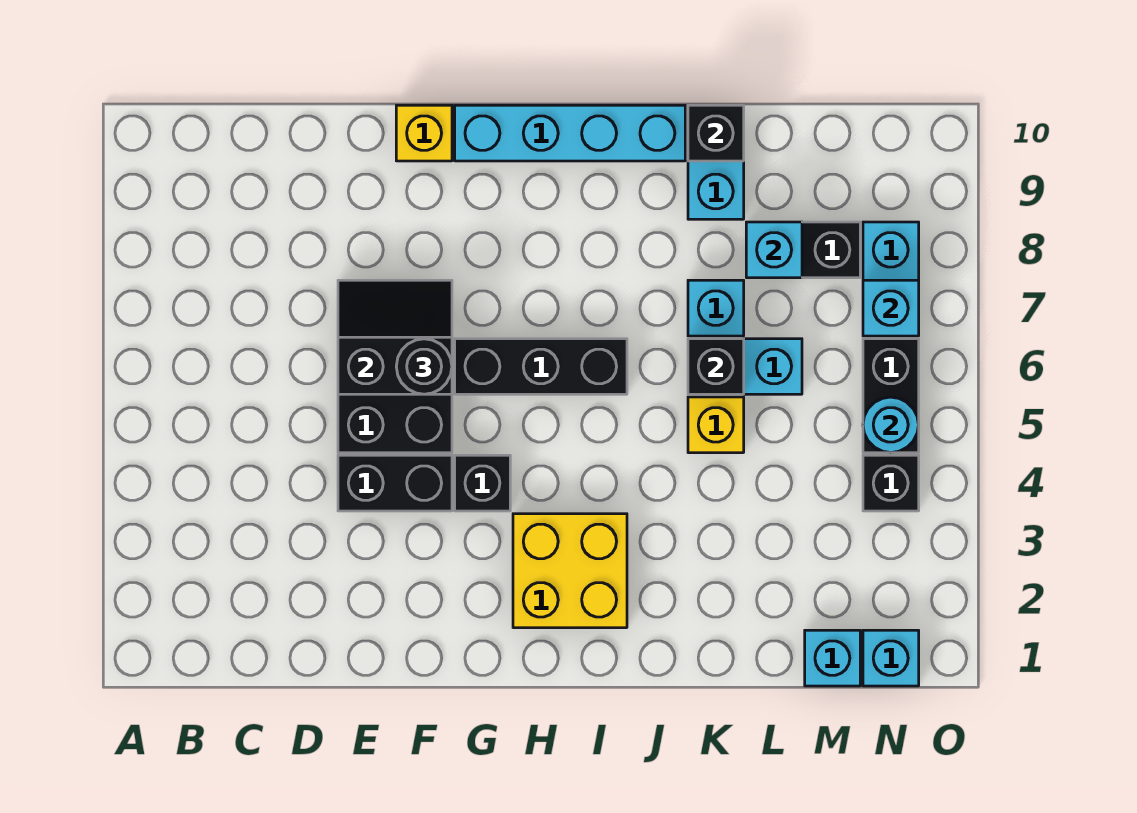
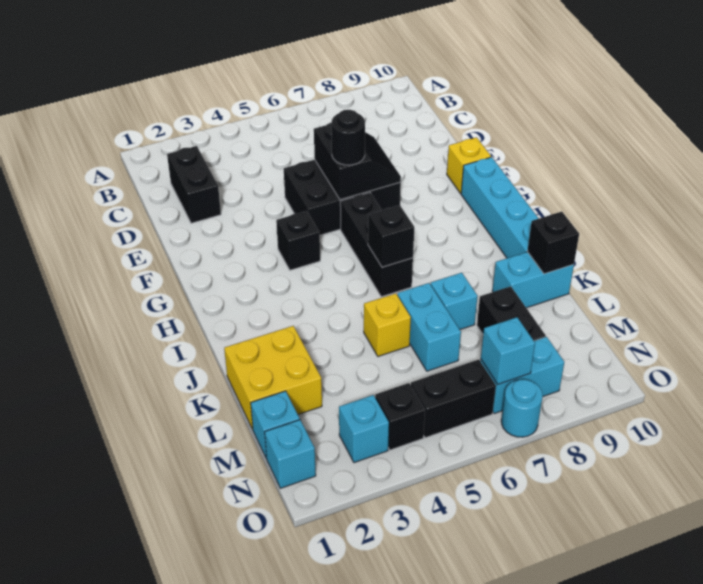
black 1x2 brick [338,455,452,511] -> black 1x2 brick moved to [167,146,221,223]
yellow 2x2 brick [513,514,627,628] -> yellow 2x2 brick moved to [224,326,322,430]
black 1x1 brick [688,339,744,394] -> black 1x1 brick moved to [368,205,414,267]
cyan 1x1 brick [746,222,802,278] -> cyan 1x1 brick moved to [339,395,389,463]
cyan 1x1 round brick [863,397,919,453] -> cyan 1x1 round brick moved to [501,379,543,437]

